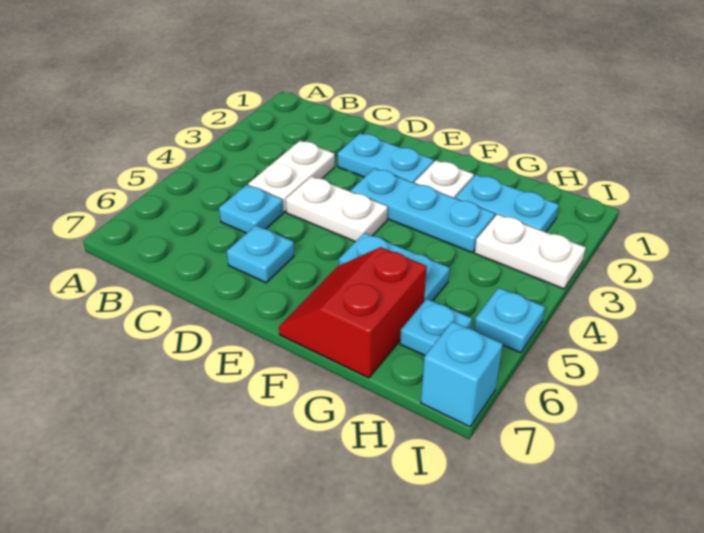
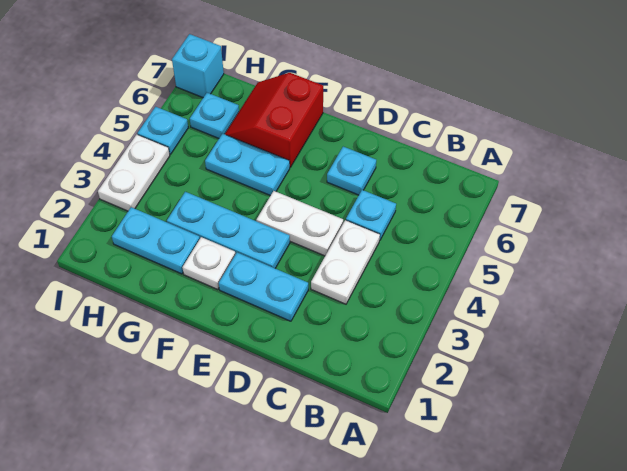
red 2x2 slope [279,247,427,378] -> red 2x2 slope turned to [225,73,323,167]
white 1x2 plate [475,214,586,289] -> white 1x2 plate turned to [98,134,170,211]

